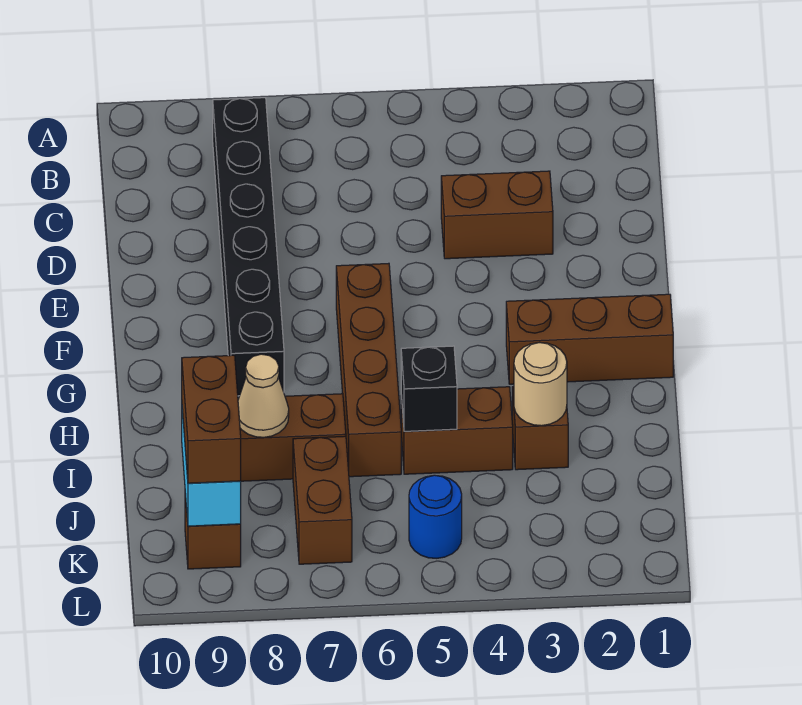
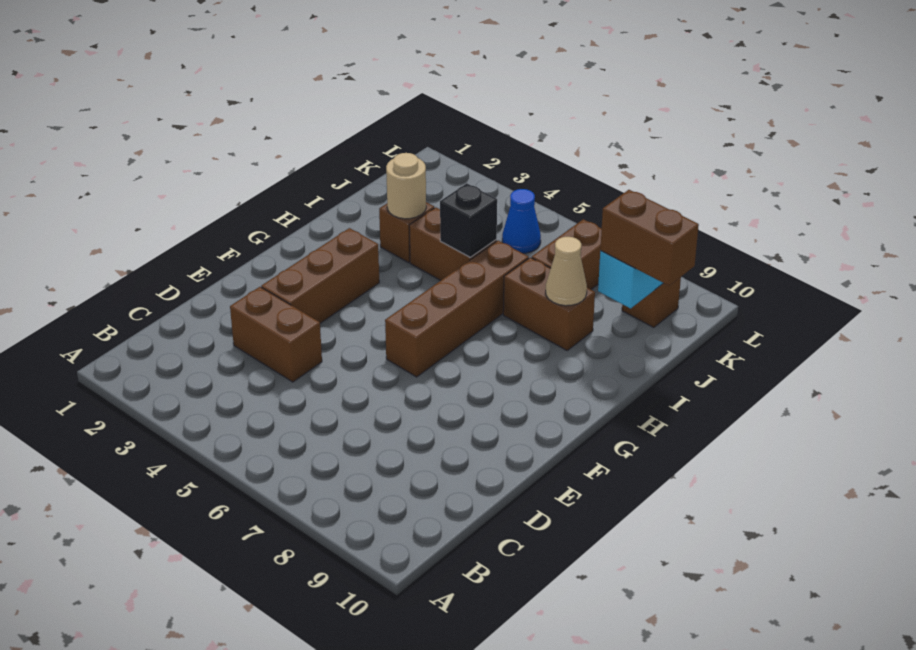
black 1x6 brick [213,98,284,396] -> none
brown 1x3 brick [506,294,673,384] -> brown 1x3 brick turned to [261,228,379,323]
brown 1x2 brick [182,355,241,483] -> brown 1x2 brick turned to [600,190,699,286]
blue 1x1 round brick [409,475,462,558] -> blue 1x1 cone [502,189,541,253]

